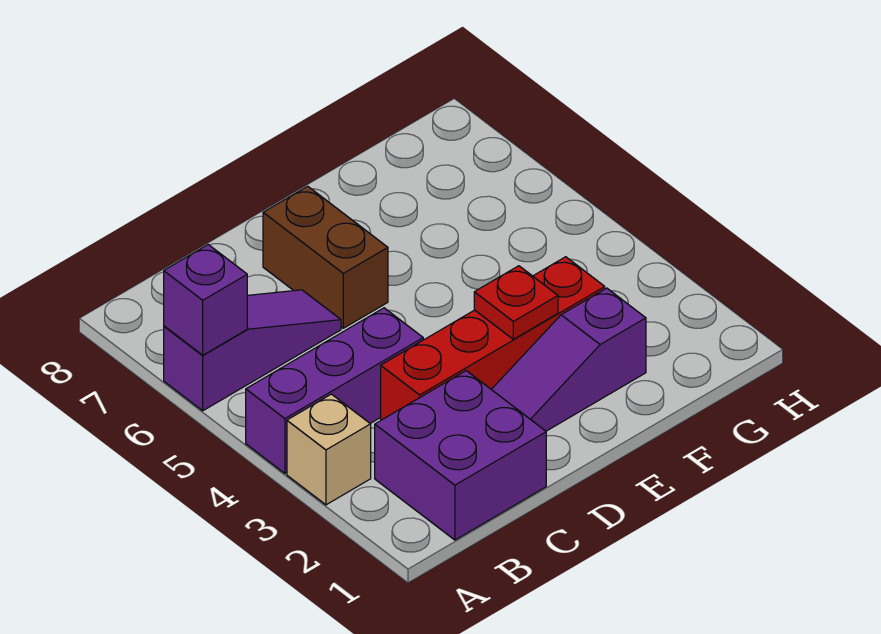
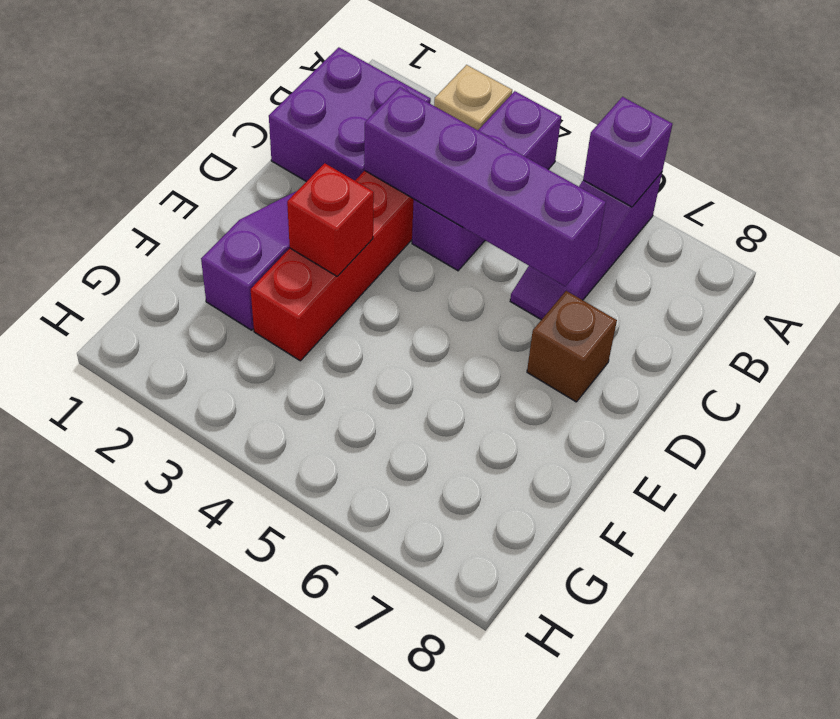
none -> purple 1x4 brick [364,87,606,286]
brown 1x2 brick [263,186,388,328] -> brown 1x1 brick [527,291,617,402]
red 1x1 plate [474,266,558,339] -> red 1x1 brick [287,163,374,276]

